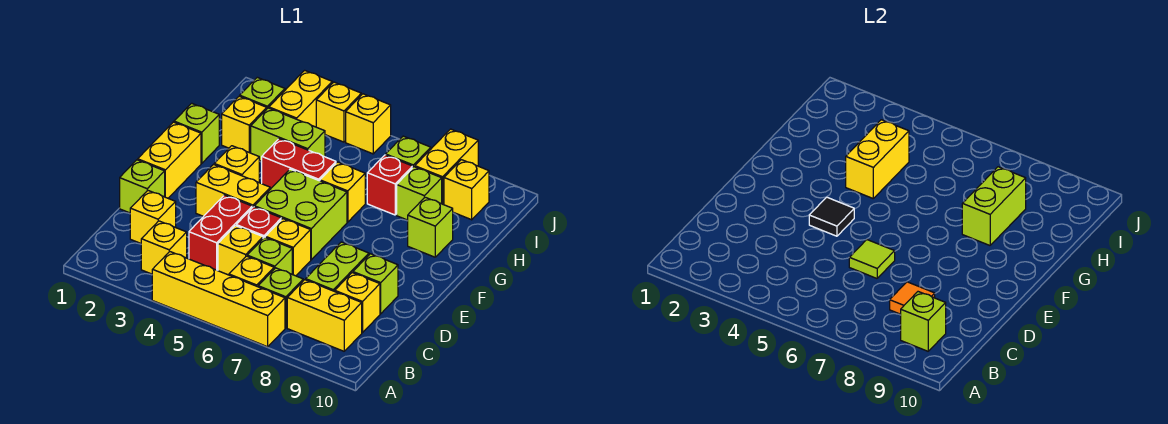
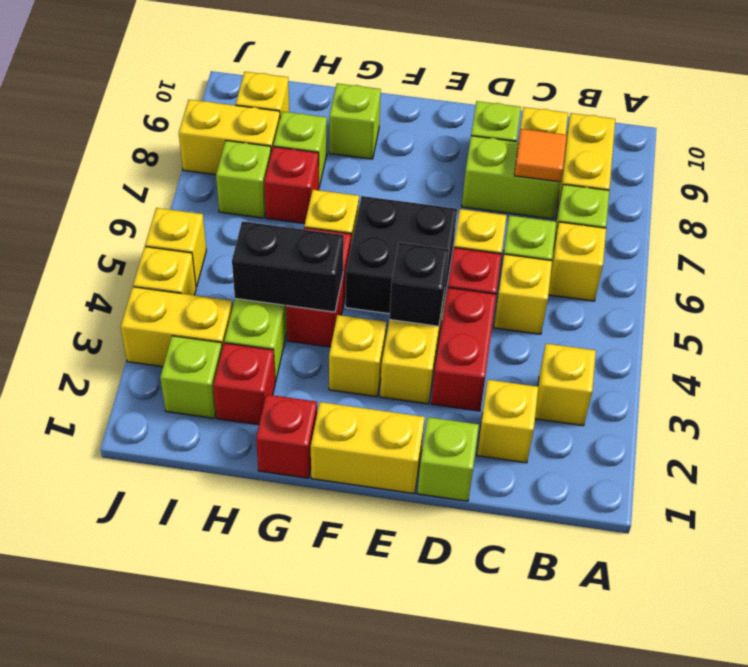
yellow 1x4 brick [152,252,285,347] -> none
lime 1x1 brick [901,292,946,351] -> none
red 1x2 brick [189,195,252,271] -> red 1x2 brick turned to [431,288,496,411]
lime 1x1 tile [849,240,895,278] -> none
black 1x1 tile [809,197,854,236] -> black 1x1 brick [389,242,449,326]
lime 2x2 brick [254,169,347,260] -> black 2x2 brick [345,196,457,315]
lime 1x1 brick [174,103,219,163] -> red 1x1 brick [256,394,317,478]
yellow 1x2 brick [846,120,909,198] -> black 1x2 brick [232,221,344,312]
lime 1x2 brick [962,167,1026,245] -> none
yellow 1x1 brick [222,96,267,153] -> red 1x1 brick [213,343,275,425]

